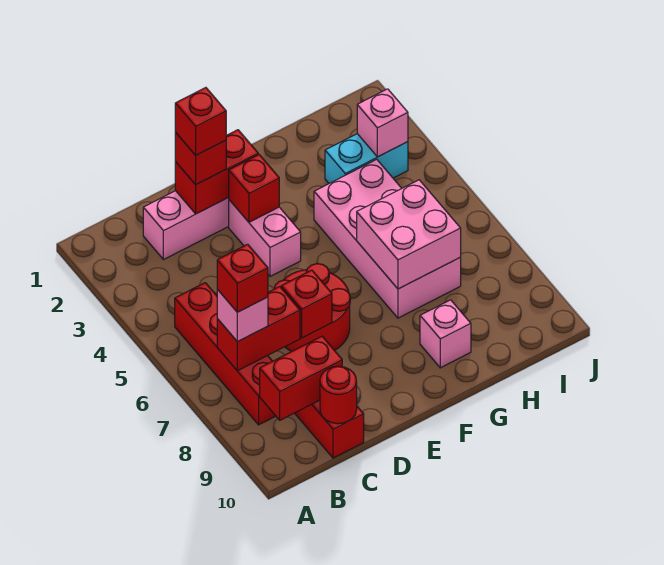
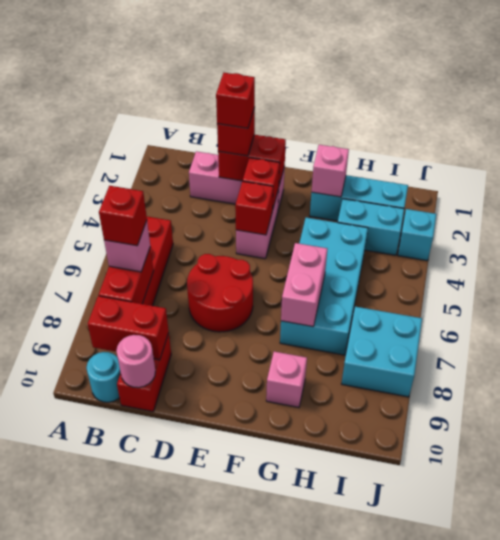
red 1x2 brick [217,287,300,371] -> red 1x2 brick turned to [99,247,154,304]
none -> cyan 1x1 round brick [86,352,121,402]
red 1x1 round brick [320,366,357,424] -> pink 1x1 round brick [116,335,155,388]
red 1x1 brick [281,270,332,338] -> red 1x1 brick moved to [235,181,273,235]
none -> cyan 1x3 brick [310,175,408,221]
pink 2x4 brick [314,159,461,318] -> cyan 2x4 brick [280,218,368,355]
pink 2x2 brick [357,180,461,289] -> pink 1x2 brick [281,243,327,327]
pink 1x1 brick [357,89,408,157] -> pink 1x1 brick moved to [312,145,349,197]
none -> cyan 2x2 brick [341,307,422,397]
none -> cyan 1x1 brick [398,209,436,261]

